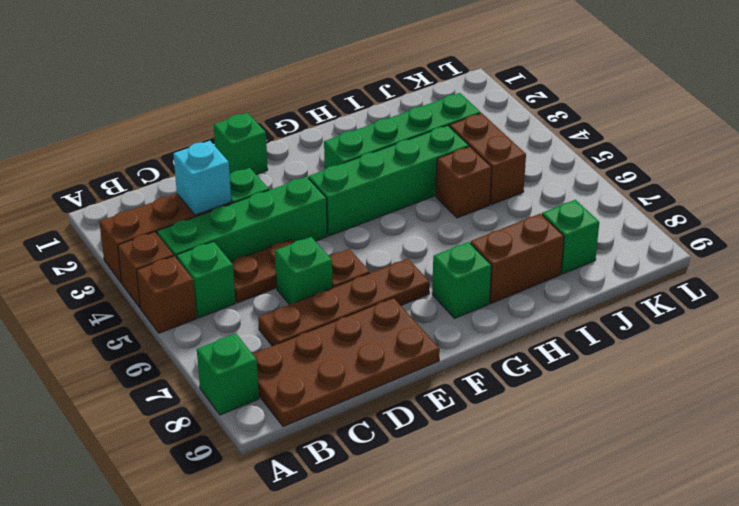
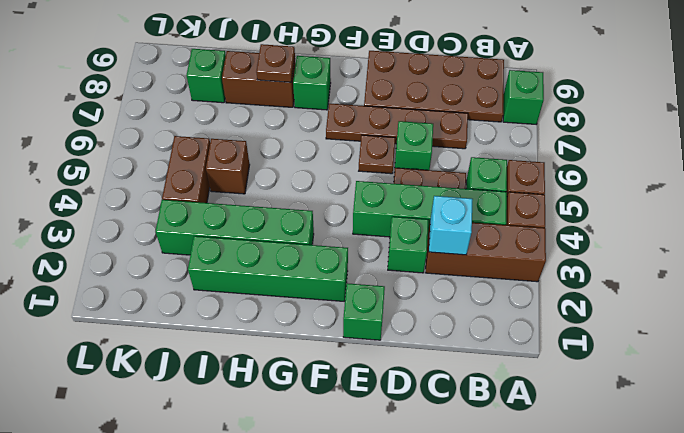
green 1x4 brick [308,125,469,236] -> green 1x4 brick moved to [188,236,348,301]
none -> brown 1x1 plate [256,44,295,82]

